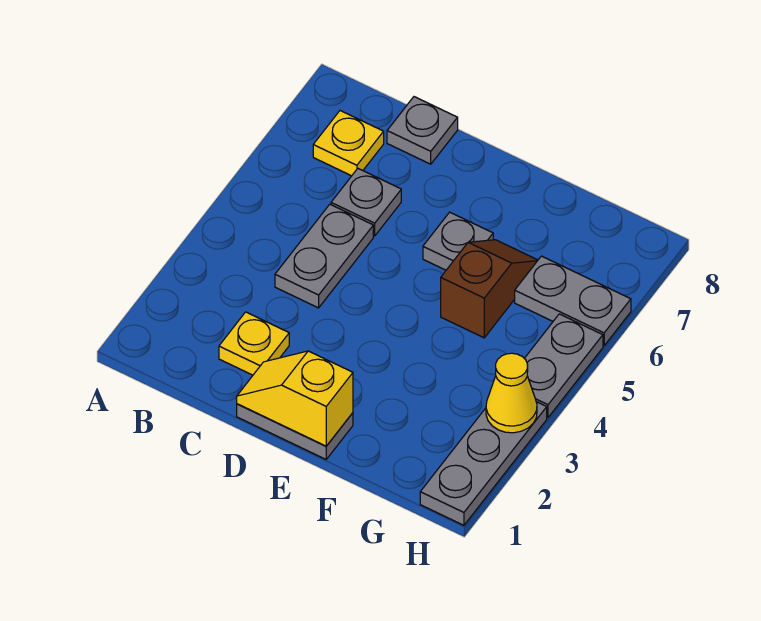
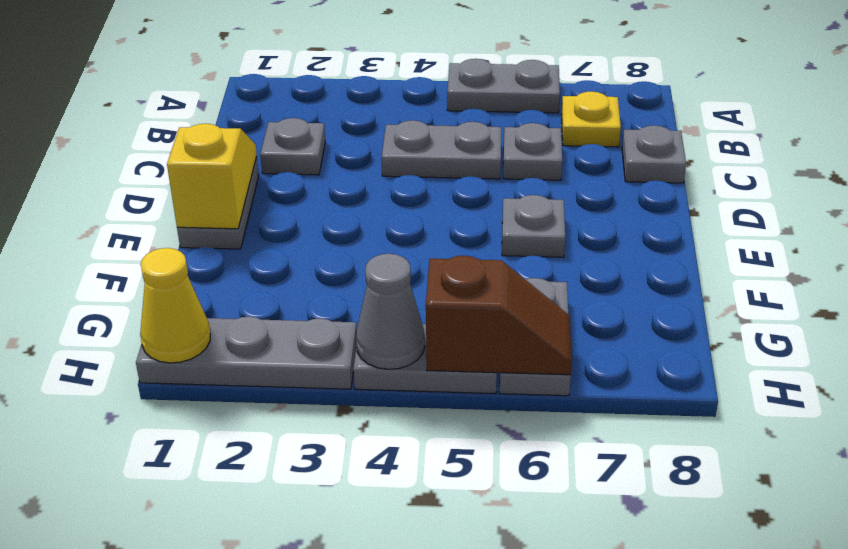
none -> grey 1x2 plate [447,59,560,113]
yellow 1x1 plate [219,312,289,375] -> grey 1x1 plate [260,118,325,175]
brown 1x2 slope [441,240,538,338] -> brown 1x2 slope moved to [426,256,572,375]
yellow 1x1 cone [486,353,537,433] -> yellow 1x1 cone moved to [140,248,210,363]
none -> grey 1x1 cone [356,254,425,369]

